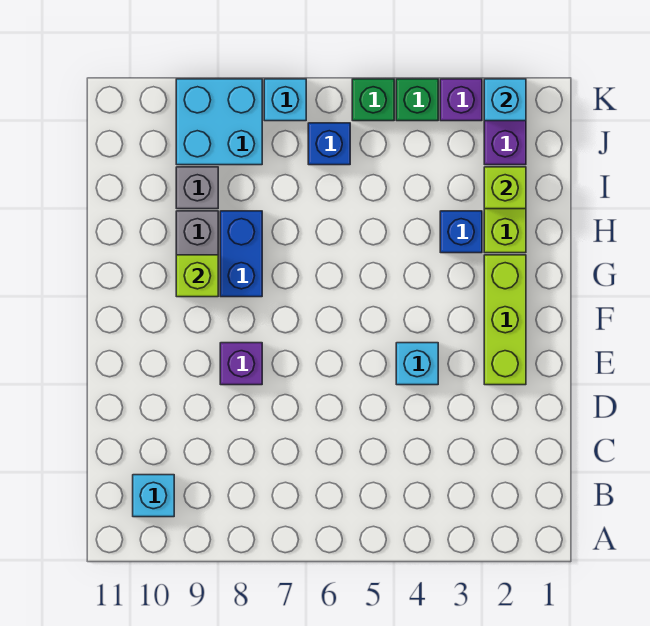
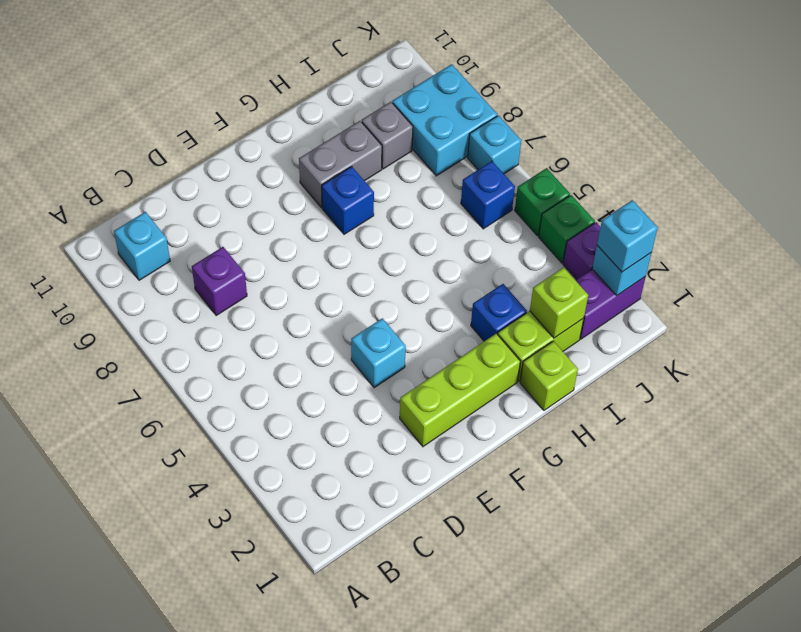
purple 1x1 brick [220,343,262,385] -> purple 1x1 brick moved to [192,247,247,316]
blue 1x2 brick [220,211,262,297] -> blue 1x1 brick [322,167,374,234]
lime 1x1 brick [176,255,218,297] -> lime 1x1 brick moved to [520,341,578,410]
none -> cyan 1x1 brick [597,200,658,272]

